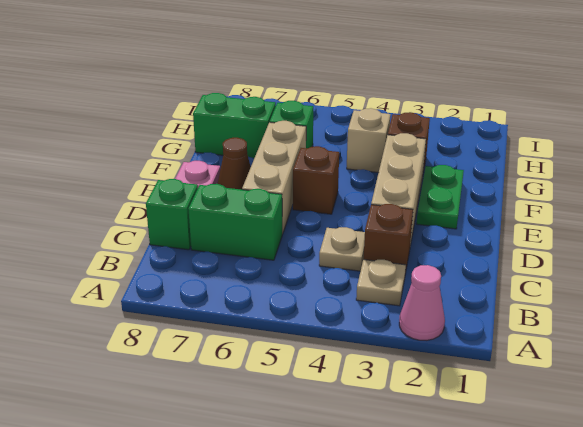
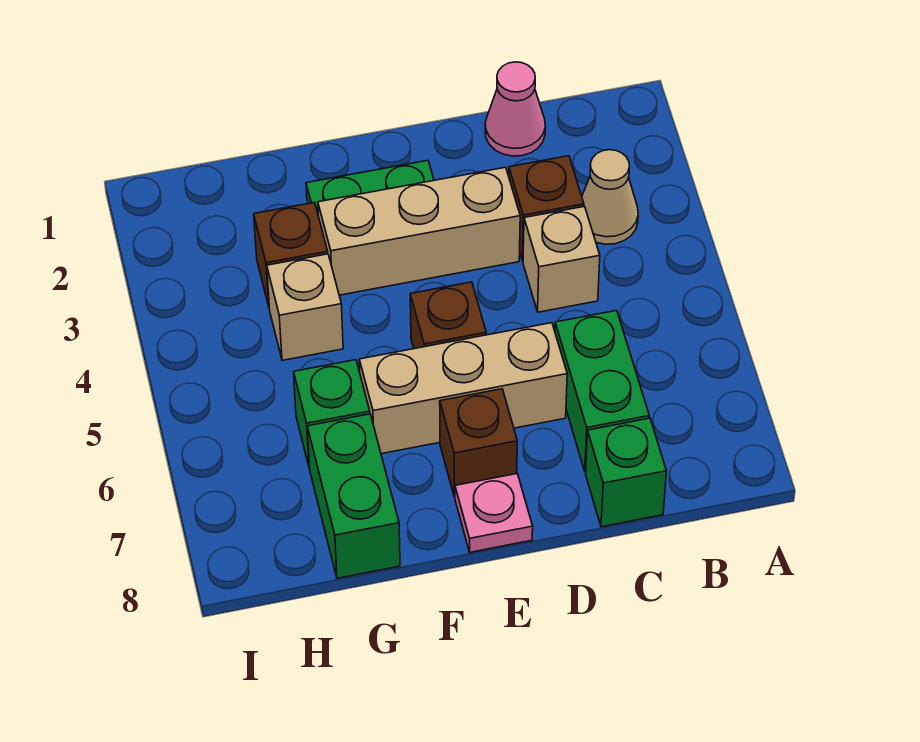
pink 1x1 cone [399,265,445,340] -> pink 1x1 cone moved to [485,62,545,156]
tan 1x1 plate [356,260,406,306] -> tan 1x1 cone [582,150,638,244]
tan 1x1 plate [319,227,365,271] -> tan 1x1 brick [523,206,600,312]
brown 1x1 cone [218,138,251,190] -> brown 1x1 brick [440,389,517,497]

